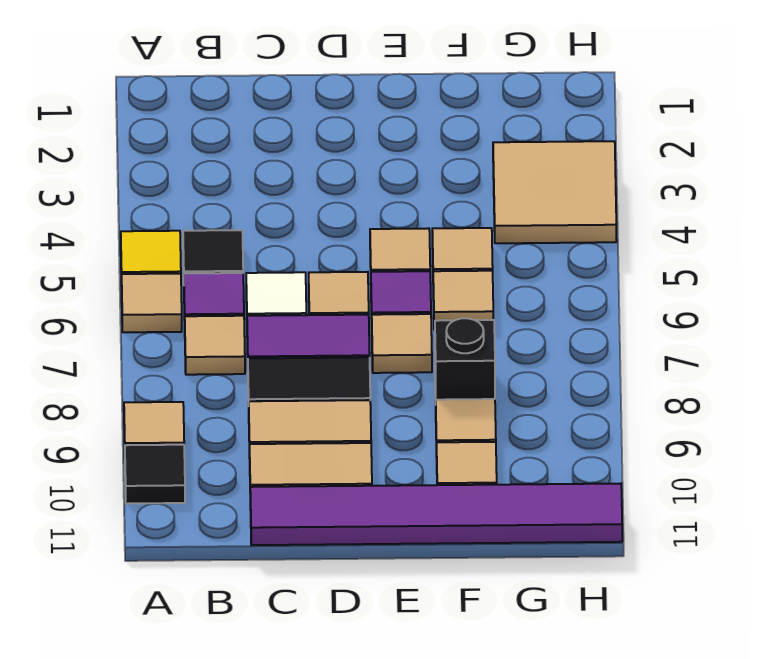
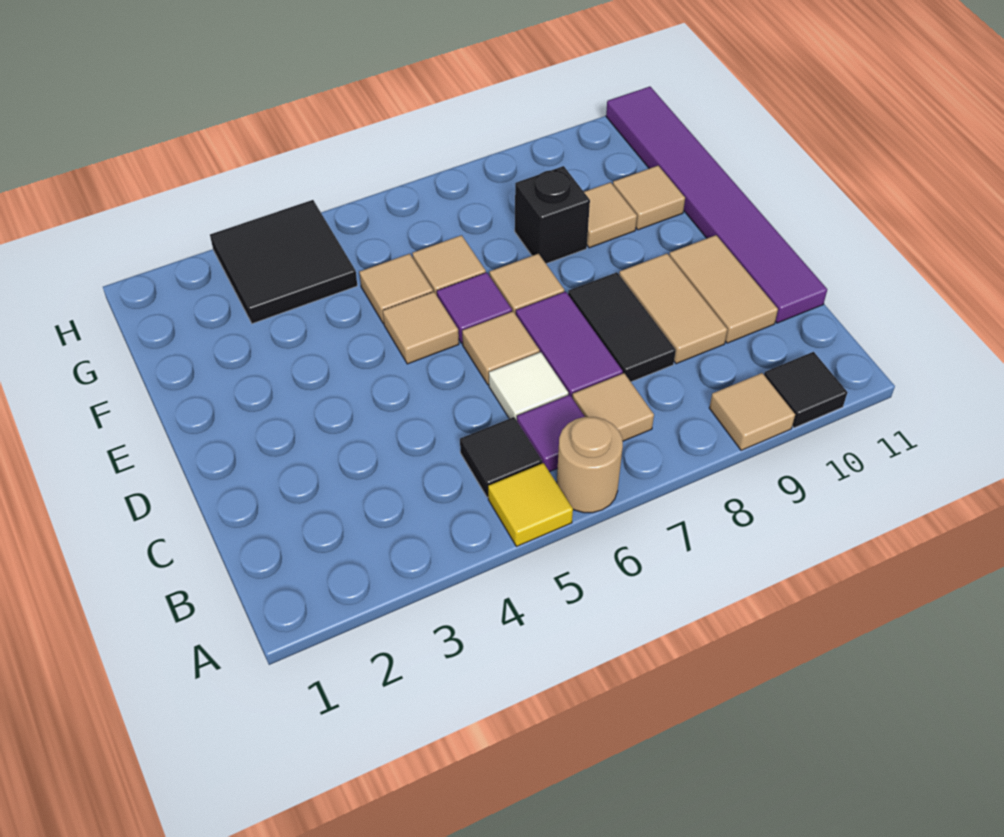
tan 1x1 tile [122,274,182,332] -> tan 1x1 round brick [557,417,623,513]
tan 2x2 tile [493,141,616,243] -> black 2x2 tile [210,200,357,324]

